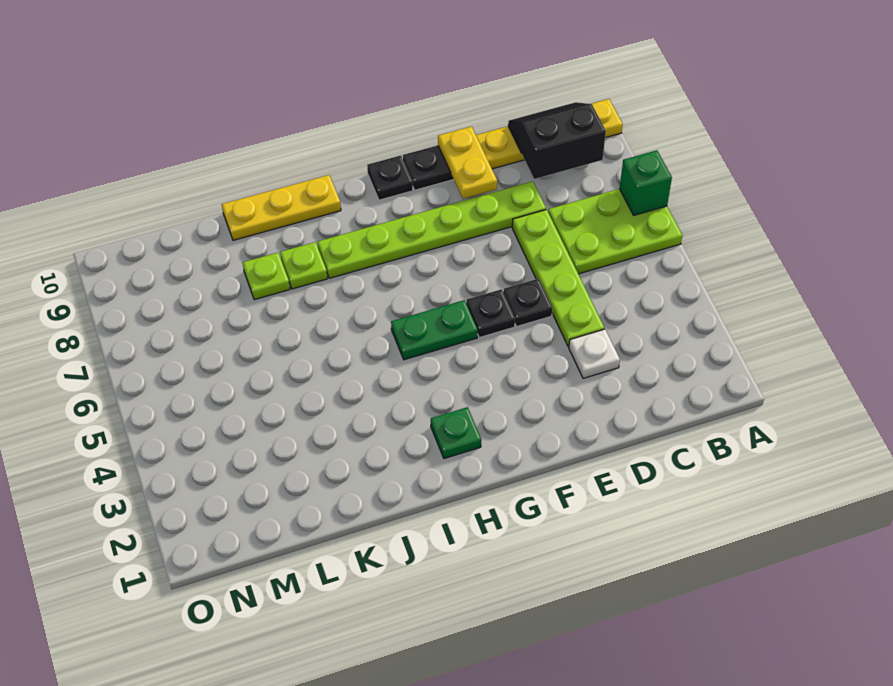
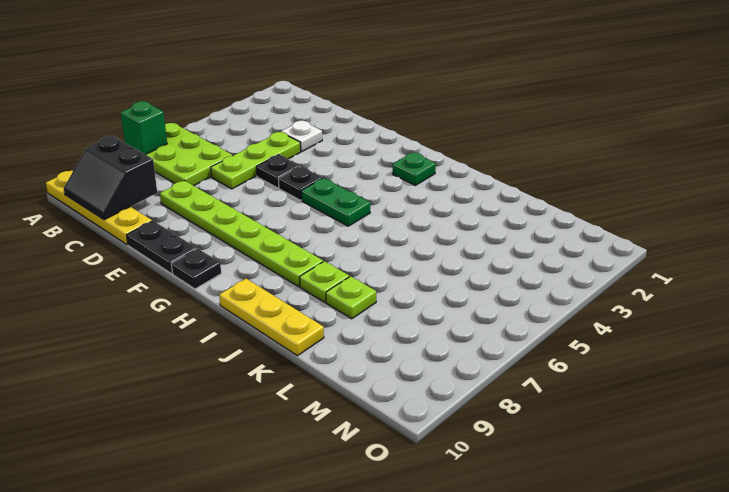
lime 1x4 plate [512,210,604,347] -> lime 1x3 plate [211,132,301,189]
yellow 1x2 plate [438,127,497,199] -> none

